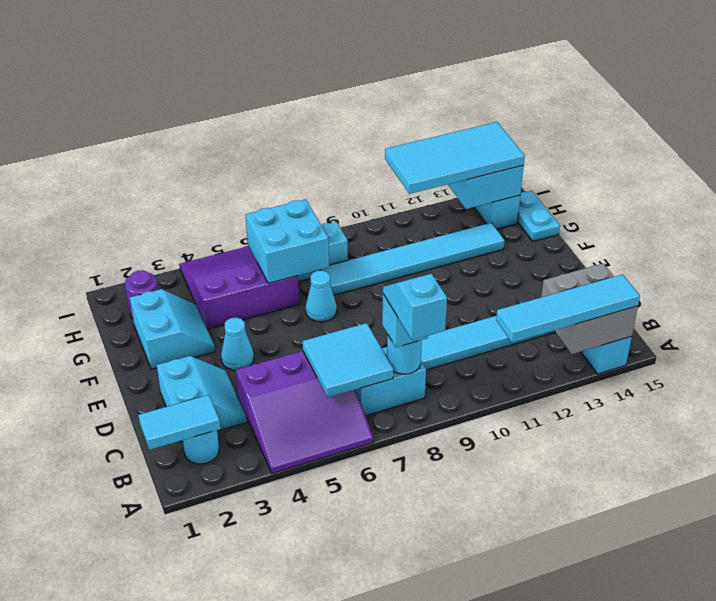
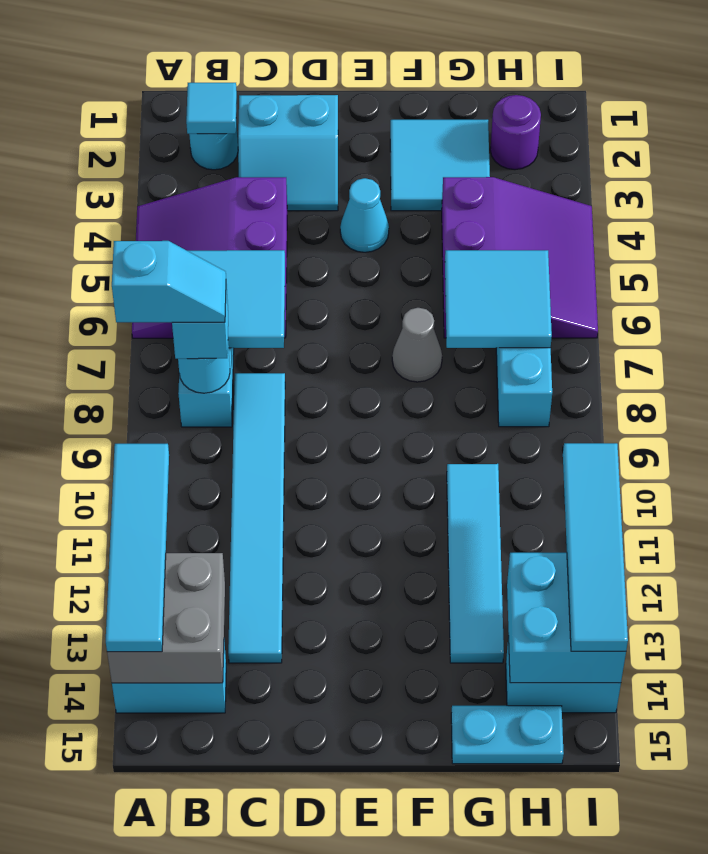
cyan 1x2 tile [138,395,220,450] -> cyan 1x1 tile [186,83,237,134]
cyan 2x2 slope [130,289,215,369] -> cyan 2x2 tile [390,120,490,211]
cyan 1x1 cone [306,270,337,322] -> grey 1x1 cone [392,308,442,382]
cyan 2x2 brick [245,199,329,283] -> cyan 2x2 tile [445,250,552,348]
cyan 1x6 tile [320,223,505,295] -> cyan 1x4 tile [447,464,504,663]
cyan 2x4 tile [385,122,525,194] -> cyan 1x4 tile [563,443,628,651]

